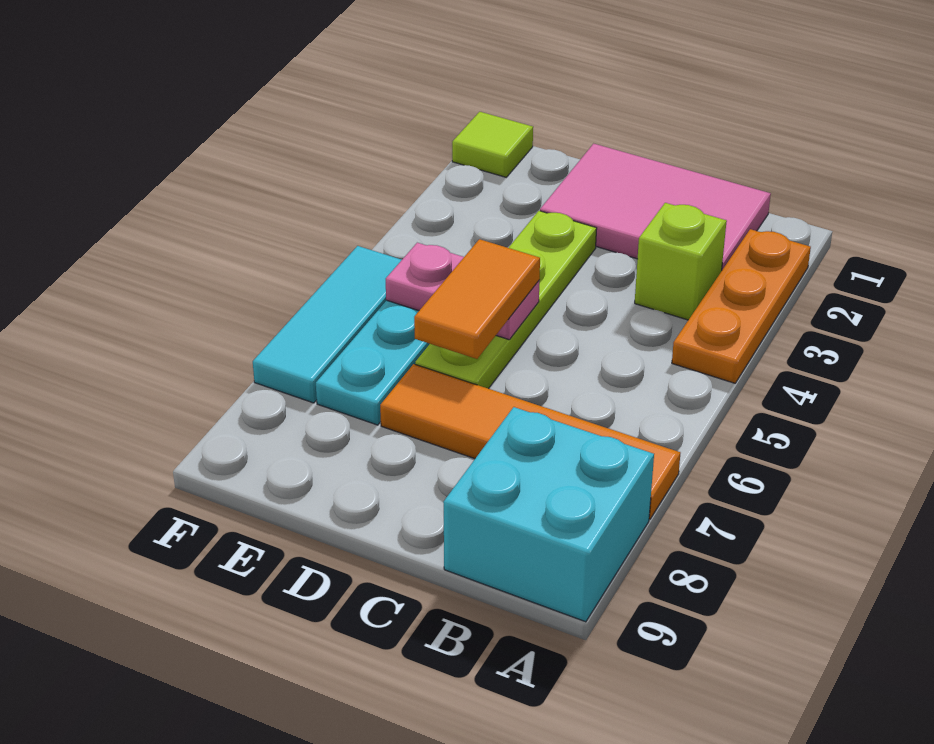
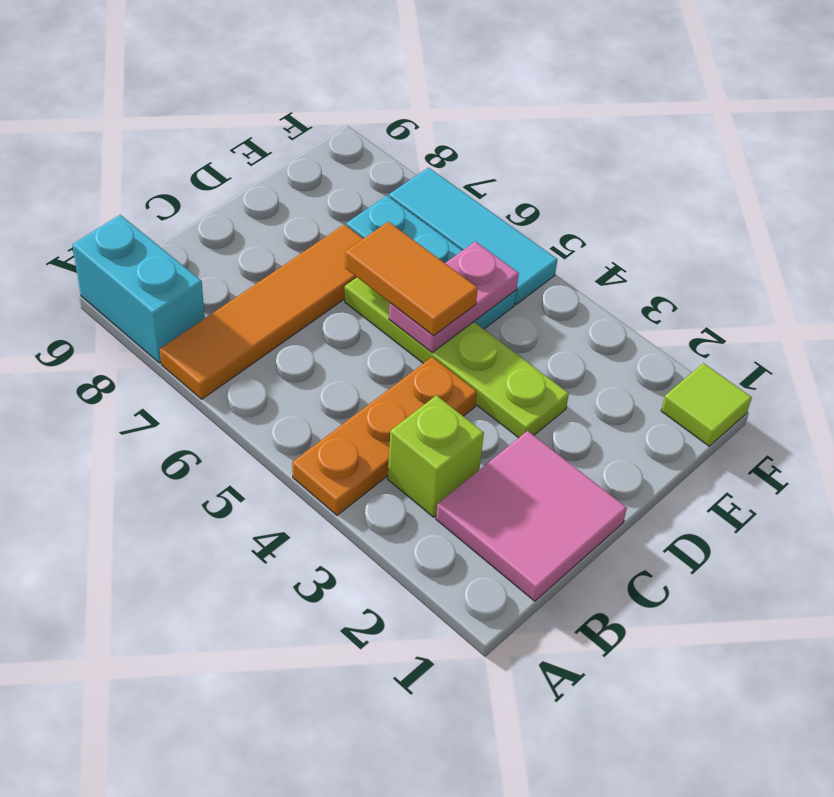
orange 1x3 plate [672,229,811,383] -> orange 1x3 plate turned to [292,357,477,515]
cyan 2x2 brick [443,407,654,622] -> cyan 1x2 brick [72,215,205,363]
pink 2x3 tile [540,144,771,270] -> pink 2x2 tile [436,431,627,601]

